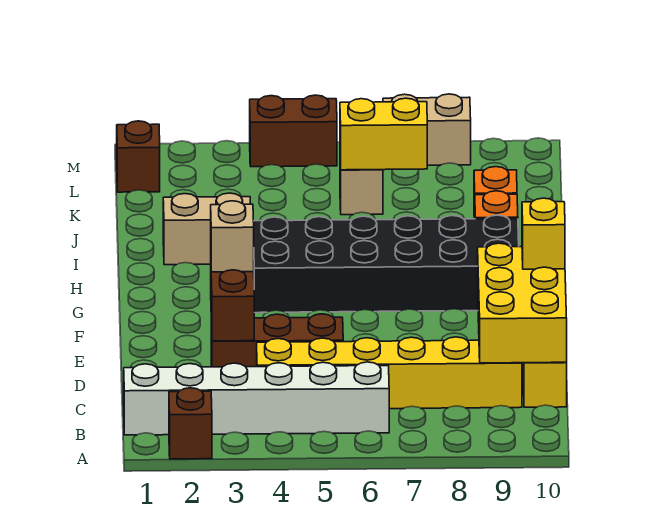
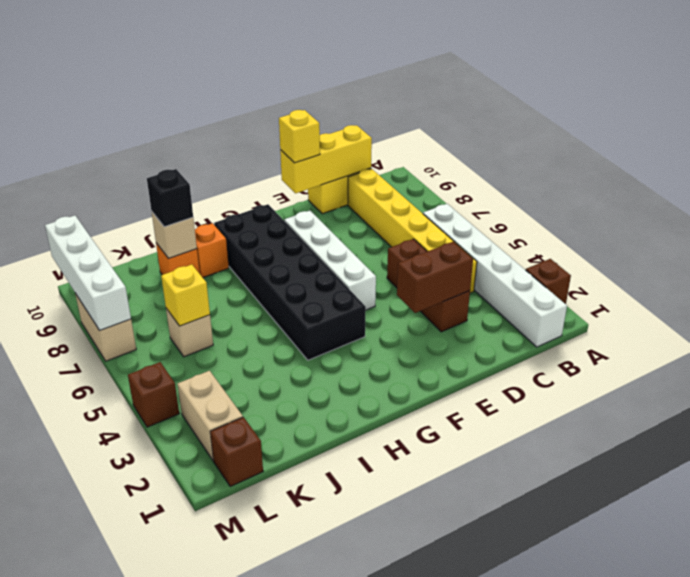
yellow 2x3 brick [478,243,567,363] -> yellow 1x3 brick [280,125,372,193]
tan 1x1 brick [211,201,254,272] -> tan 1x1 brick moved to [152,212,197,259]
none -> white 1x4 brick [284,210,376,310]
tan 1x2 brick [163,193,250,265] -> tan 1x2 brick moved to [177,371,243,461]
none -> black 1x1 brick [147,169,193,227]
yellow 1x2 brick [340,98,427,170] -> yellow 1x1 brick [161,265,210,326]
brown 1x2 brick [250,95,337,167] -> brown 1x1 brick [128,362,179,427]
none -> white 1x4 brick [45,216,131,330]

